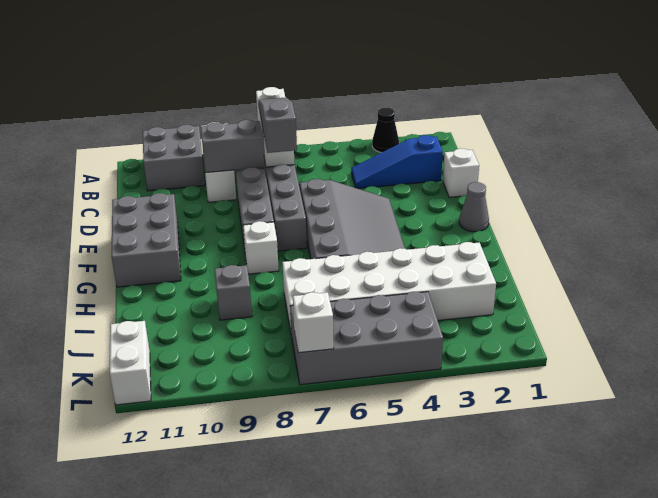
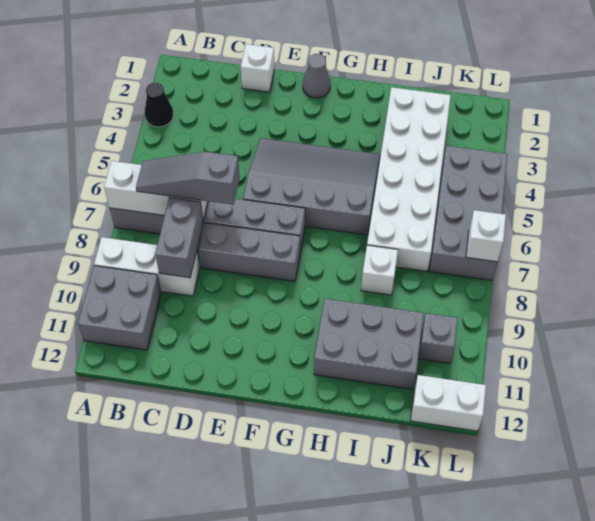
blue 1x3 slope [351,135,443,189] -> none
grey 2x3 brick [111,193,181,287] -> grey 2x3 brick moved to [314,299,424,389]
white 1x1 brick [243,221,279,274] -> white 1x1 brick moved to [361,245,398,295]
grey 1x1 brick [215,265,252,320] -> grey 1x1 brick moved to [418,313,458,364]

